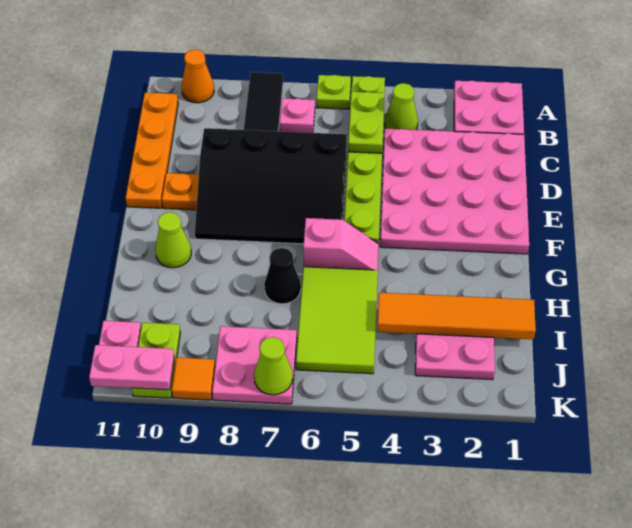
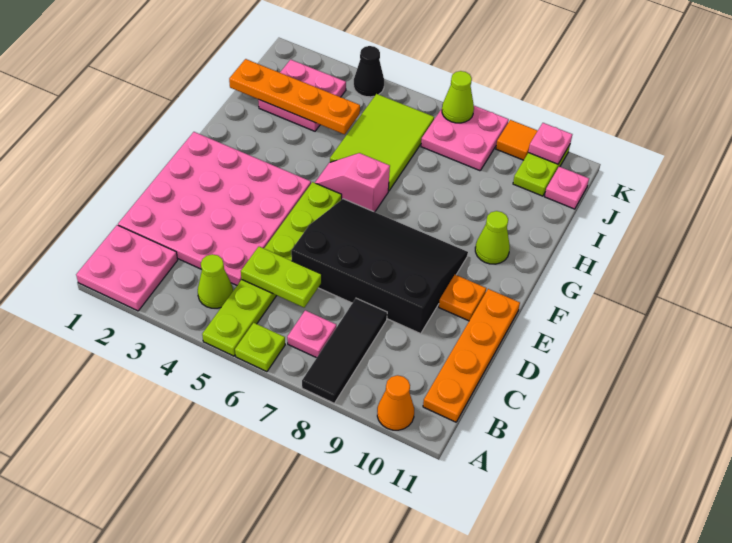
lime 1x2 plate [348,92,385,153] -> lime 1x2 plate turned to [241,247,322,307]
black 1x1 cone [264,248,301,304] -> black 1x1 cone moved to [354,46,384,97]
orange 1x4 tile [377,293,536,339] -> orange 1x4 plate [229,59,360,134]
pink 1x2 plate [89,345,174,390] -> pink 1x1 plate [528,123,572,164]

